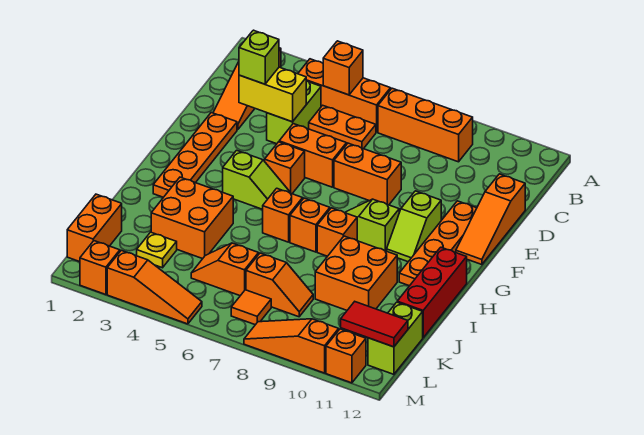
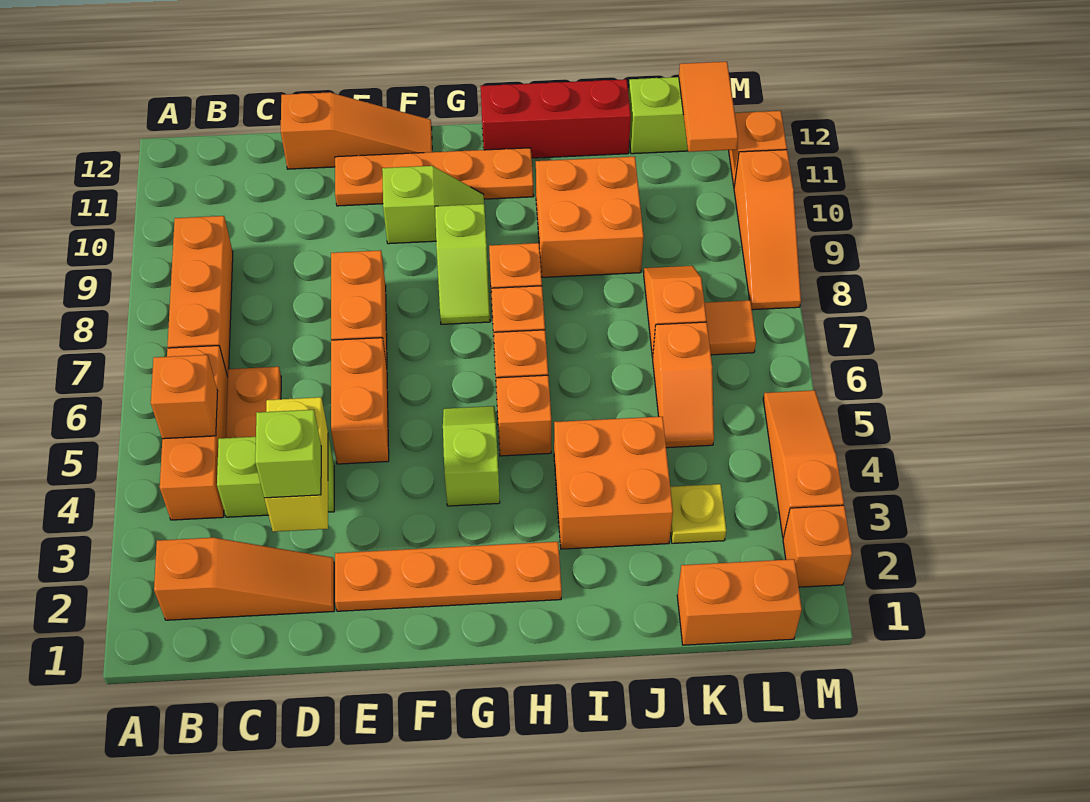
orange 1x1 brick [265,142,305,194] -> orange 1x1 brick moved to [496,375,551,456]
red 1x2 tile [341,302,408,347] -> orange 1x2 tile [679,62,738,152]

